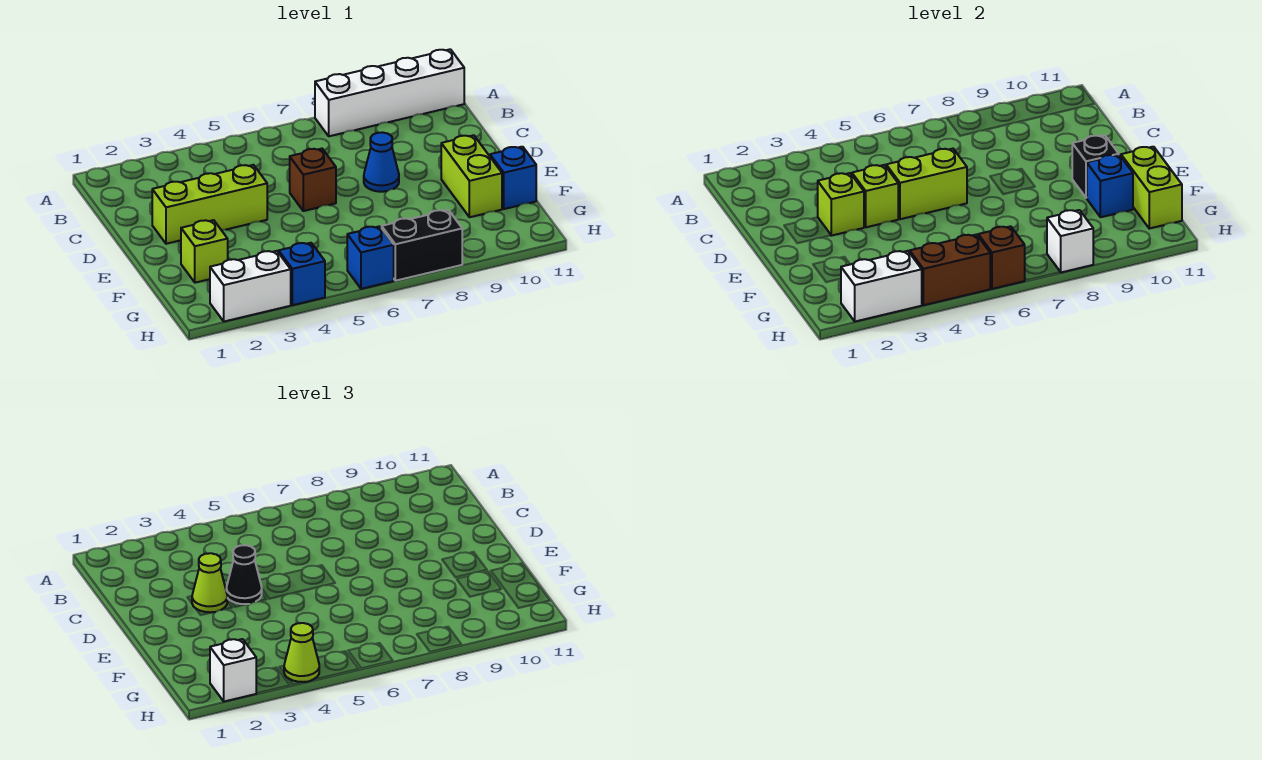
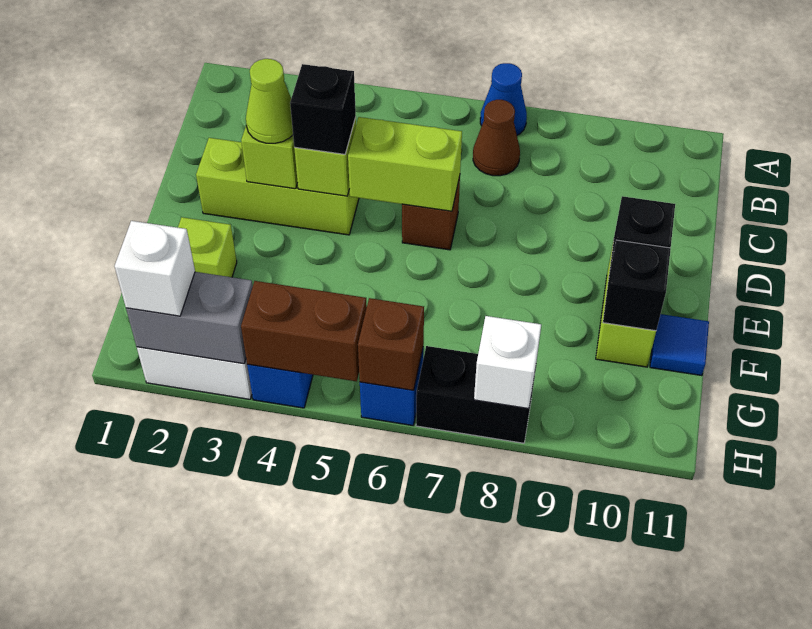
white 1x4 brick [315,49,464,136] -> none
none -> brown 1x1 cone [473,100,520,176]
black 1x1 cone [226,545,262,604] -> black 1x1 brick [290,64,356,154]
blue 1x1 cone [364,132,399,192] -> blue 1x1 cone moved to [480,63,527,135]
blue 1x1 brick [1087,155,1133,217] -> black 1x1 brick [603,240,671,331]
blue 1x1 brick [490,147,536,209] -> blue 1x1 tile [650,314,709,376]
lime 1x2 brick [1121,147,1182,229] -> none
white 1x2 brick [841,251,922,322] -> grey 1x2 brick [126,272,253,364]
lime 1x1 cone [284,623,319,682] -> none

